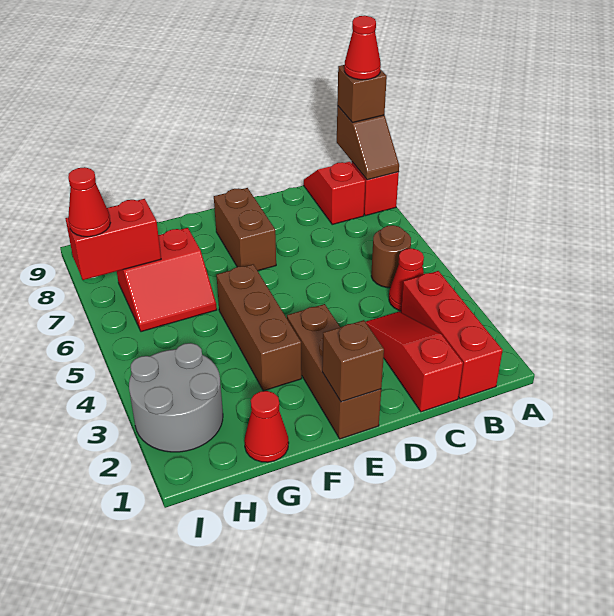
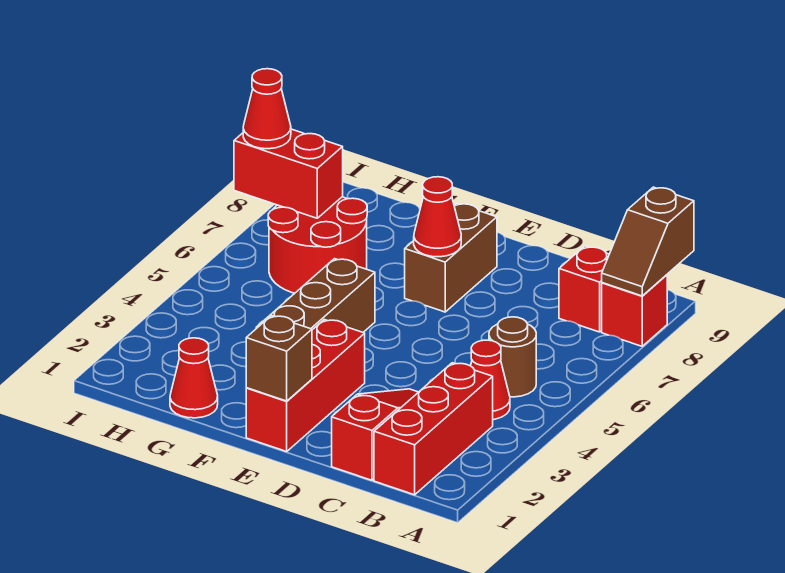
brown 1x1 brick [337,65,387,123] -> none
red 1x1 cone [344,16,381,80] -> red 1x1 cone moved to [414,177,461,257]
brown 1x3 brick [287,304,381,439] -> red 1x3 brick [246,320,365,452]
red 2x2 slope [117,228,217,332] -> red 2x2 round brick [268,197,367,293]
grey 2x2 round brick [129,343,223,452] -> none

